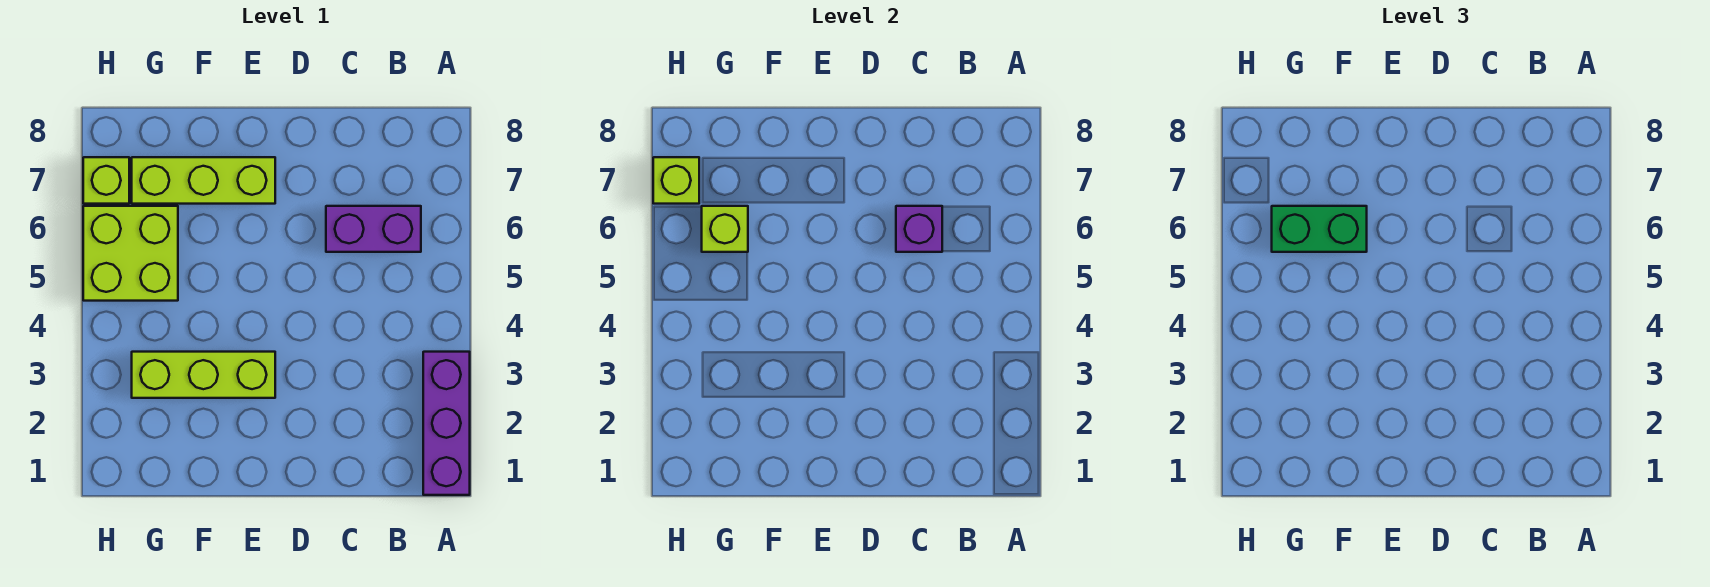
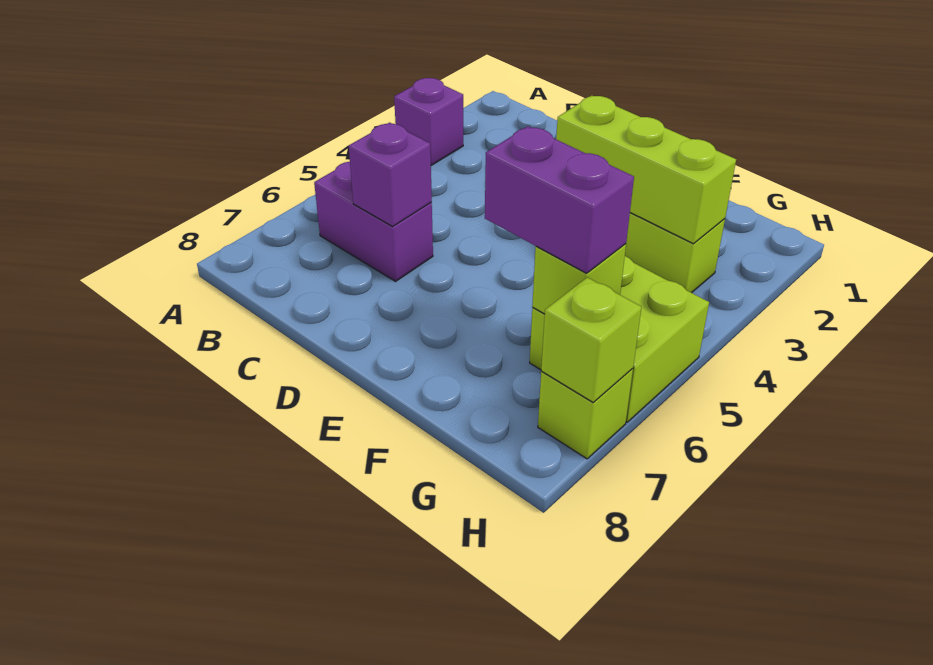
purple 1x3 brick [423,352,470,495] -> purple 1x1 brick [394,78,463,165]
lime 1x3 brick [132,157,275,204] -> lime 1x3 brick moved to [556,96,736,244]
green 1x2 brick [1272,206,1367,252] -> purple 1x2 brick [485,126,634,273]

